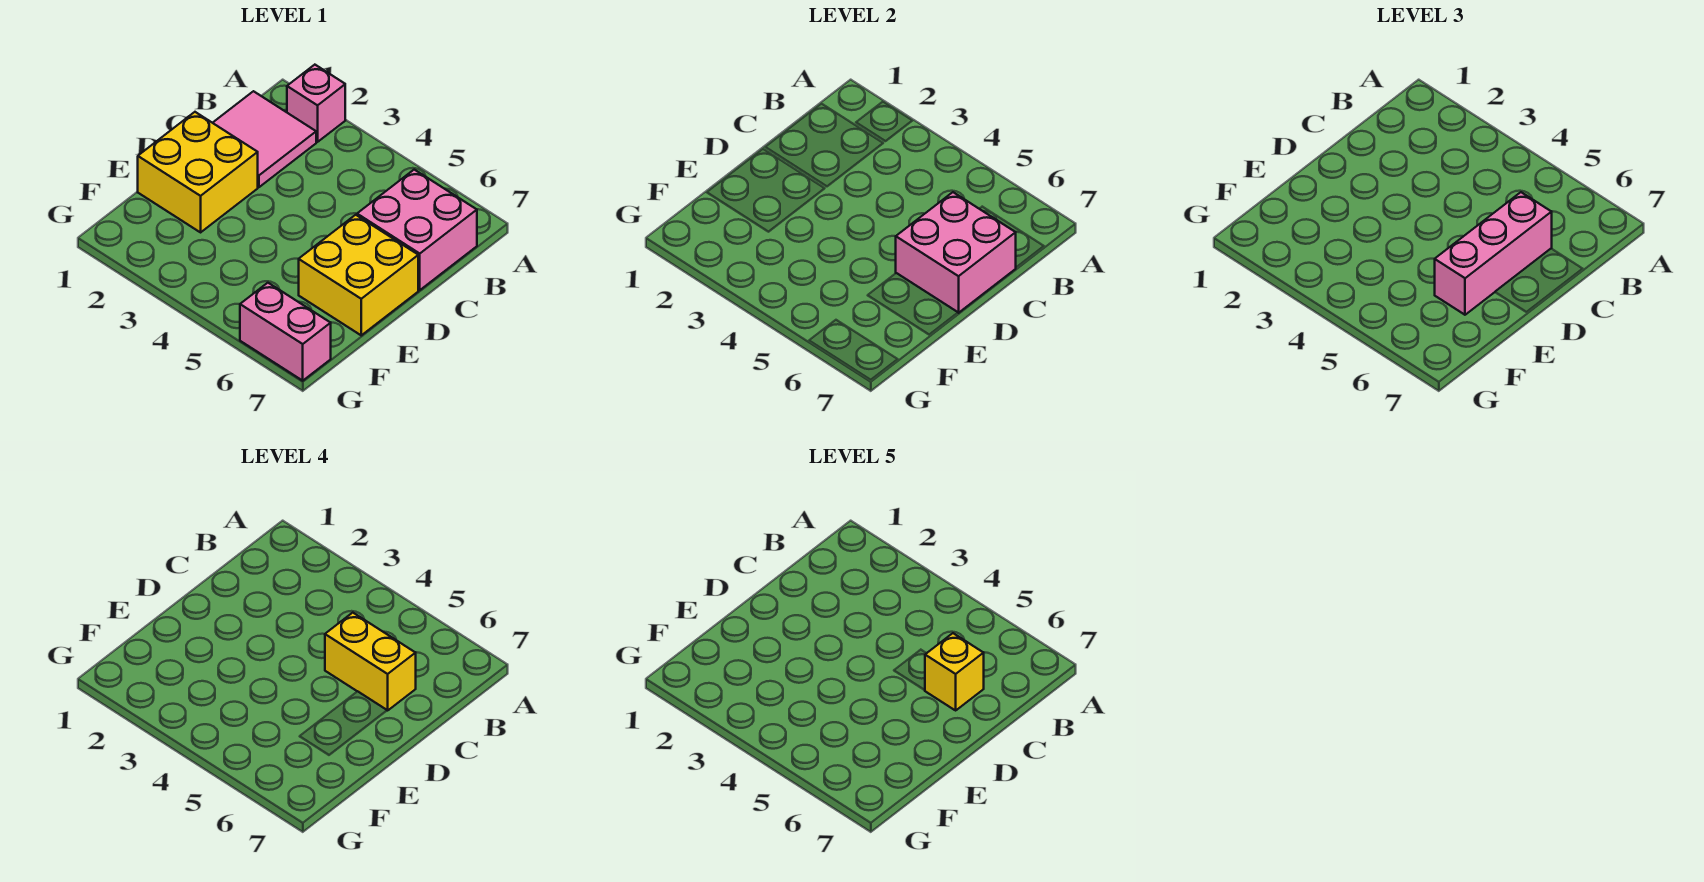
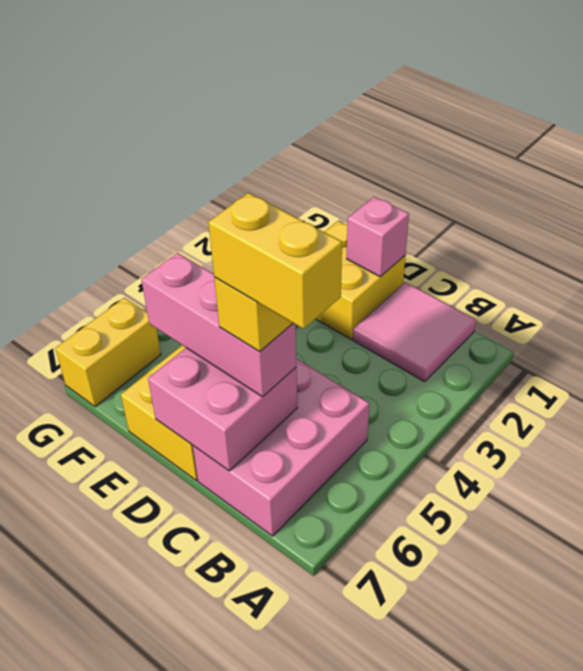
pink 1x1 brick [287,65,345,142] -> pink 1x1 brick moved to [347,197,409,277]
pink 2x2 brick [357,170,477,290] -> pink 2x3 brick [193,359,369,536]
yellow 1x1 brick [925,633,984,710] -> yellow 1x2 brick [208,193,342,329]
pink 1x2 brick [240,283,331,381] -> yellow 1x2 brick [55,298,161,407]

